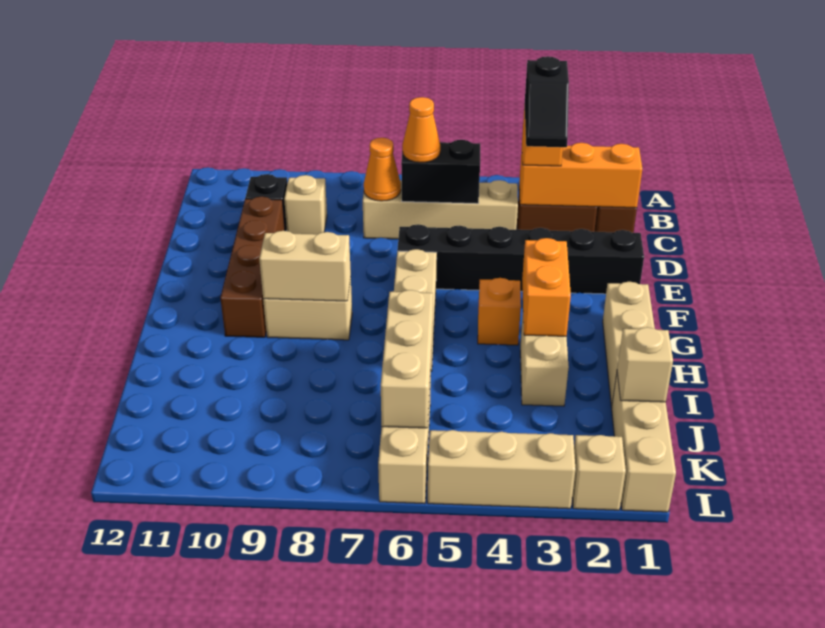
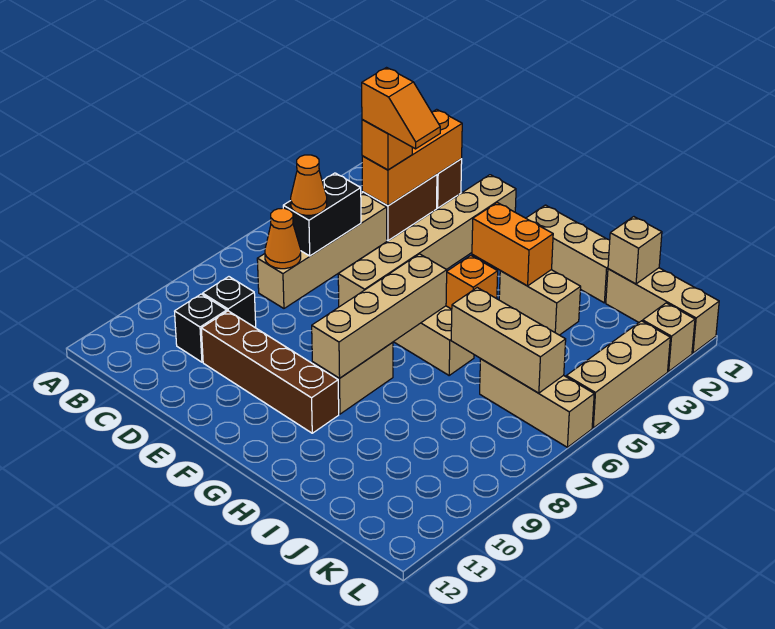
black 1x2 slope [525,56,569,147] -> orange 1x2 slope [362,68,440,149]
tan 1x1 brick [284,175,327,234] -> black 1x1 brick [203,277,256,327]
black 1x6 brick [397,224,644,294] -> tan 1x6 brick [338,175,516,307]
tan 1x2 brick [259,231,351,301] -> tan 1x4 brick [312,254,447,378]

